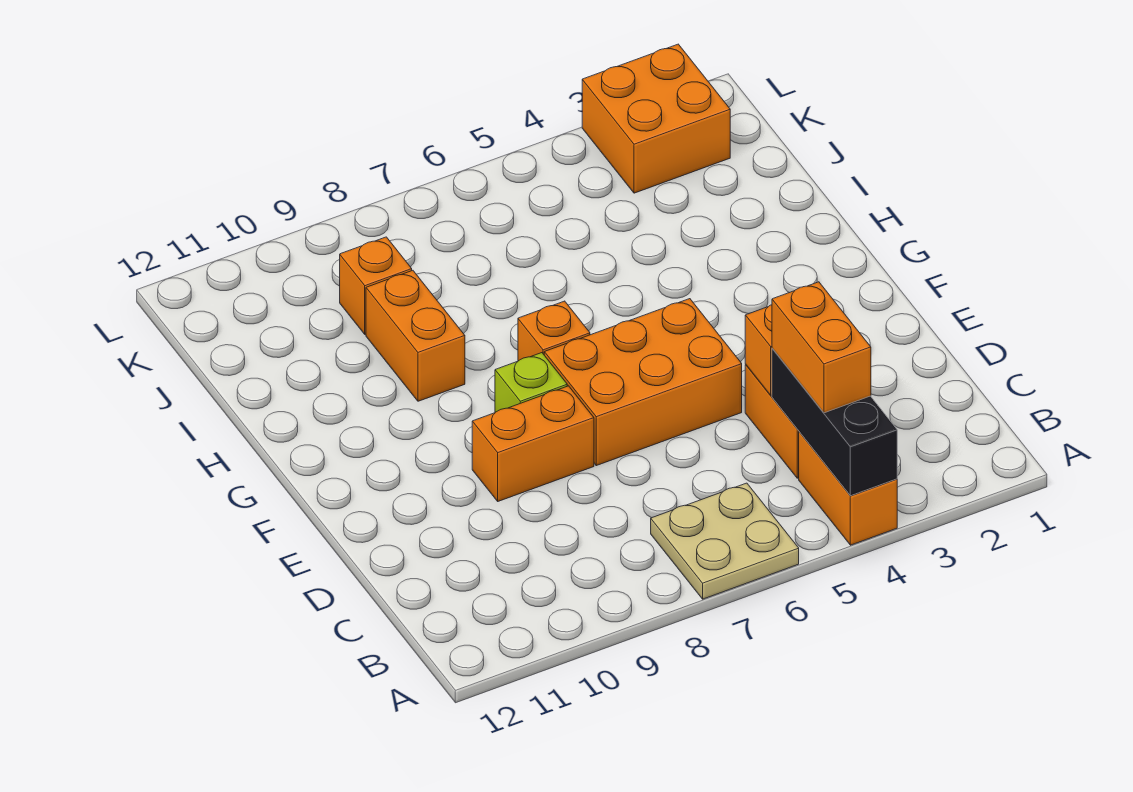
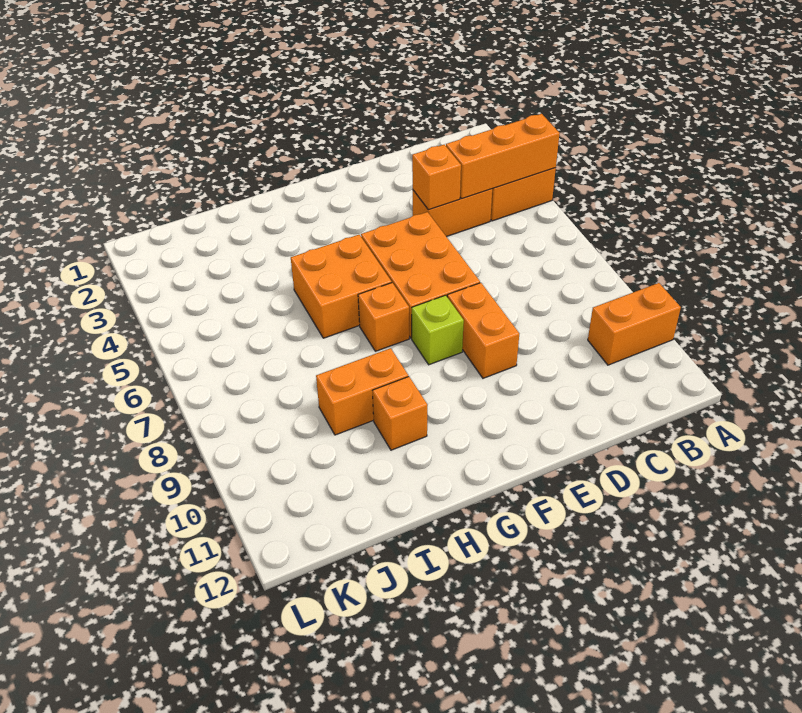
black 1x3 brick [772,349,897,496] -> orange 1x3 brick [446,114,560,199]
tan 2x2 plate [651,483,799,599] -> none
orange 1x2 brick [772,282,871,413] -> orange 1x2 brick moved to [588,283,681,365]
orange 1x1 brick [340,237,412,334] -> orange 1x1 brick moved to [373,376,427,450]
orange 2x2 brick [582,44,730,193] -> orange 2x2 brick moved to [291,235,392,338]

